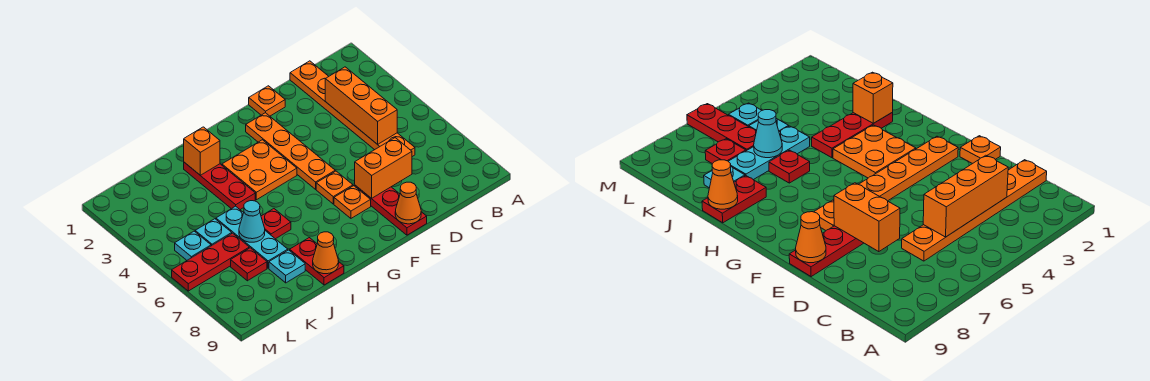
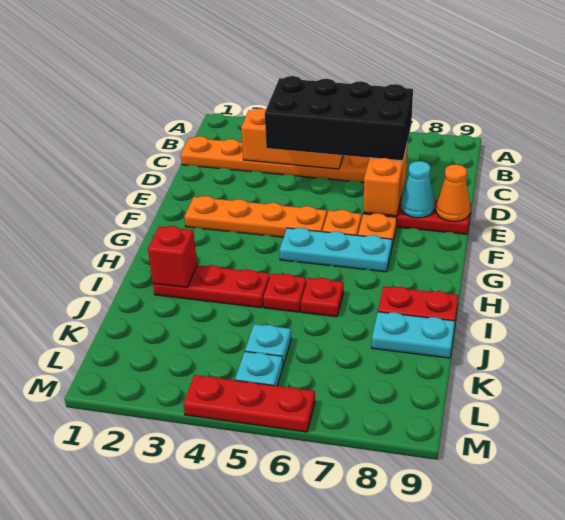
none -> black 2x4 brick [265,76,413,161]
orange 1x1 plate [249,86,285,116] -> none
orange 2x2 plate [222,140,297,200] -> none
orange 1x1 brick [184,127,220,175] -> red 1x1 brick [148,226,197,288]
orange 1x1 cone [313,232,339,274] -> none
cyan 1x3 plate [216,206,288,268] -> cyan 1x3 plate moved to [280,228,392,272]
cyan 1x1 cone [239,201,265,242] -> cyan 1x1 cone moved to [401,161,435,218]
cyan 1x1 plate [269,250,305,283] -> cyan 1x2 plate [372,312,455,358]
red 1x3 plate [172,233,249,291] -> red 1x3 plate turned to [183,375,315,432]
red 1x1 plate [231,248,267,281] -> red 1x1 plate moved to [263,274,306,312]

